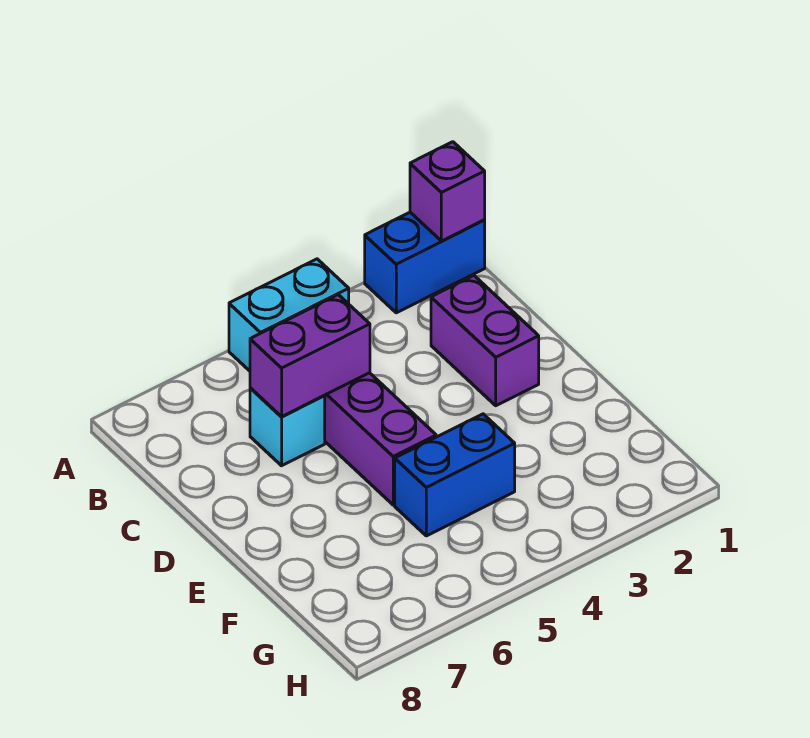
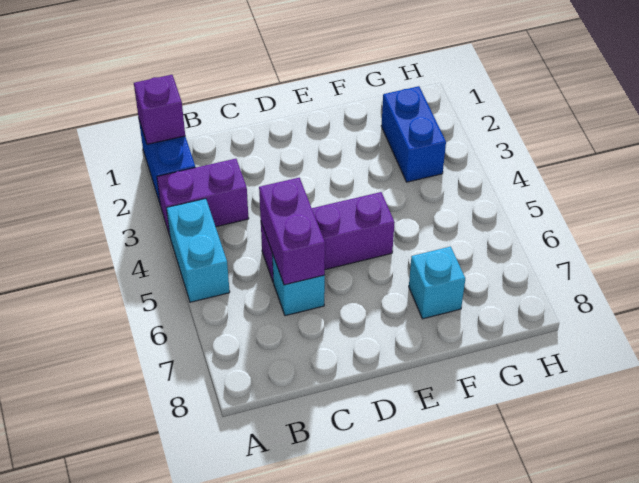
purple 1x2 brick [431,276,539,406] -> purple 1x2 brick moved to [157,159,249,235]
blue 1x2 brick [395,414,515,536] -> blue 1x2 brick moved to [381,86,446,182]
none -> cyan 1x1 brick [409,247,465,319]

